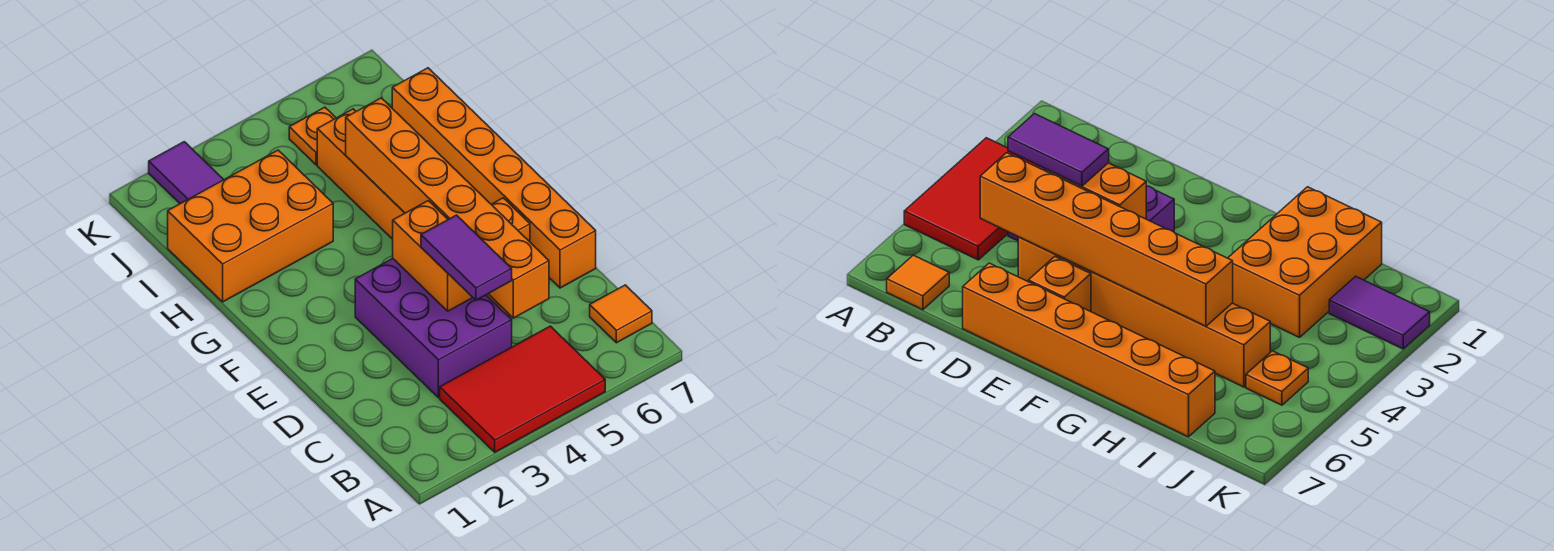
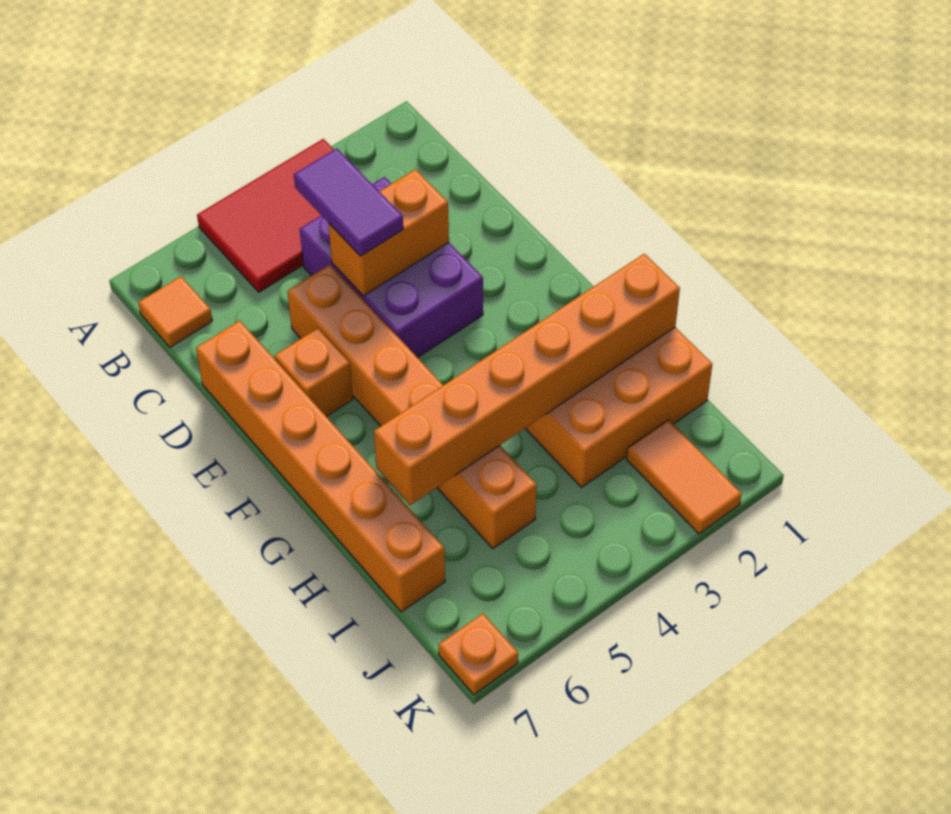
orange 1x6 brick [346,98,549,318] -> orange 1x6 brick turned to [374,254,680,505]
orange 1x2 brick [393,201,473,311] -> orange 1x2 brick turned to [328,169,449,296]
purple 1x2 tile [149,142,224,204] -> orange 1x2 tile [627,420,742,534]
orange 1x1 plate [289,107,336,165] -> orange 1x1 plate moved to [438,614,518,694]

